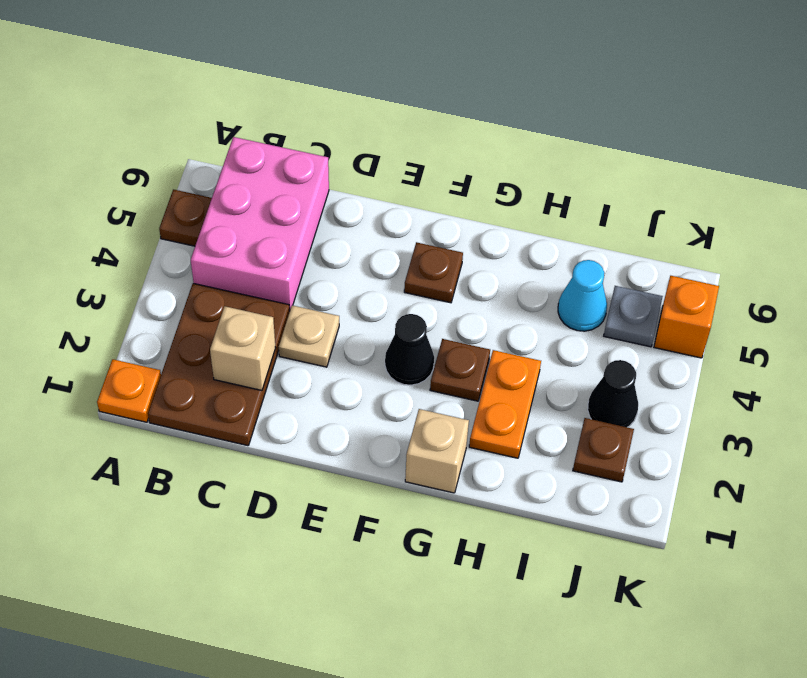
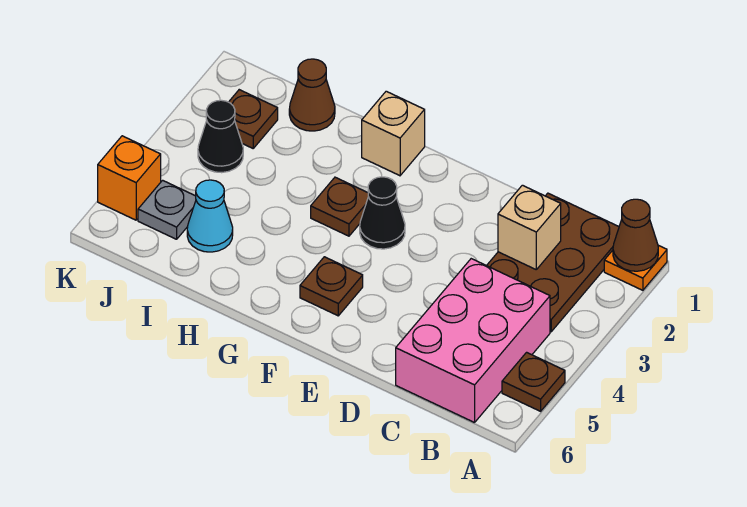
none -> brown 1x1 cone [613,199,658,271]
tan 1x1 plate [279,305,339,367] -> none
orange 1x2 plate [469,350,541,458] -> none
none -> brown 1x1 cone [289,59,335,131]

